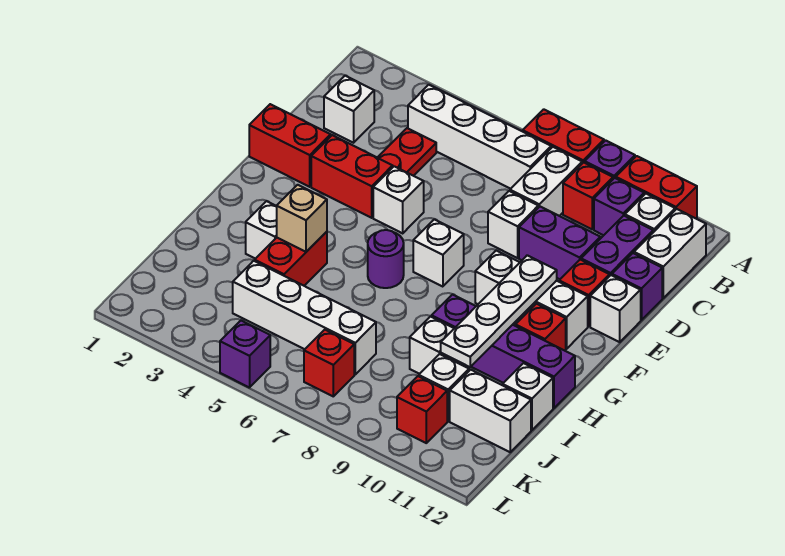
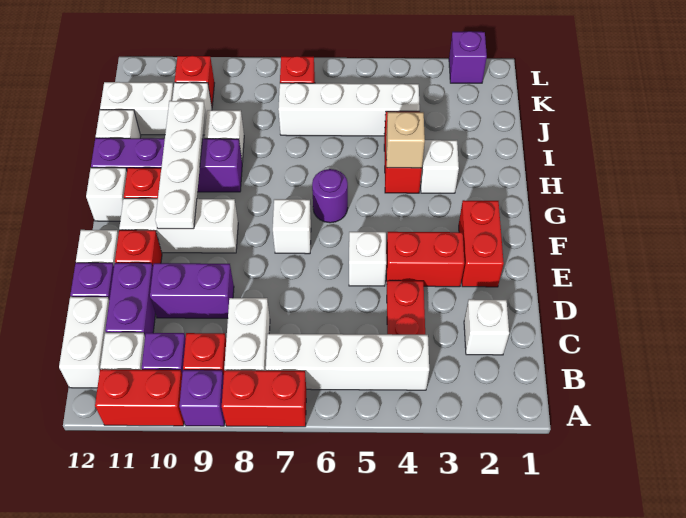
white 1x1 brick [488,191,538,258] -> white 1x1 brick moved to [86,168,127,221]
red 1x2 brick [249,104,331,187] -> red 1x2 brick turned to [459,200,504,287]
purple 1x1 brick [220,321,270,388] -> purple 1x1 brick moved to [449,31,487,83]

